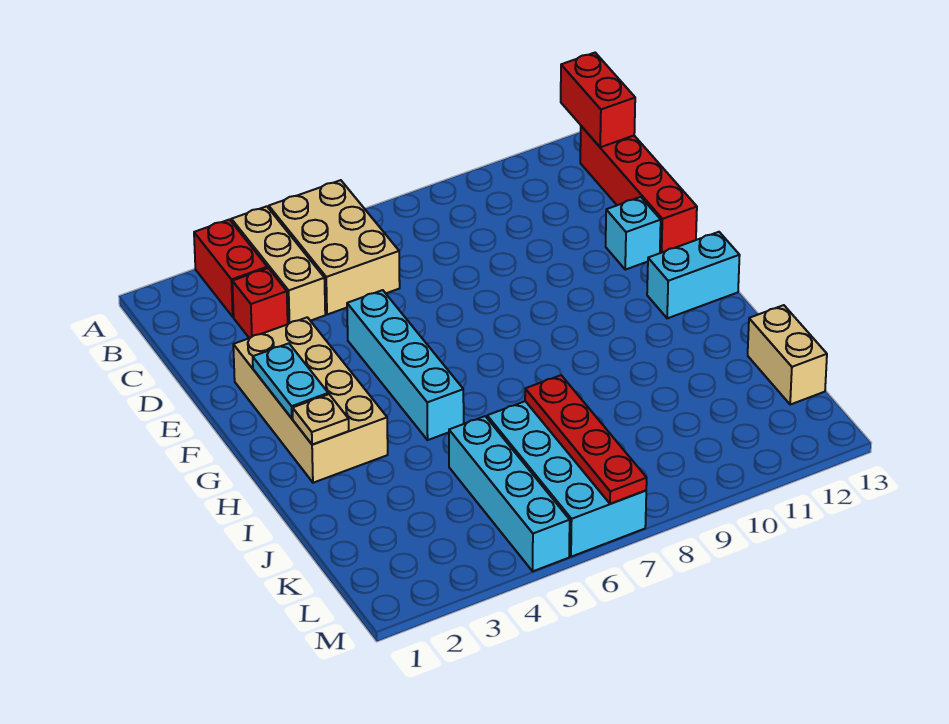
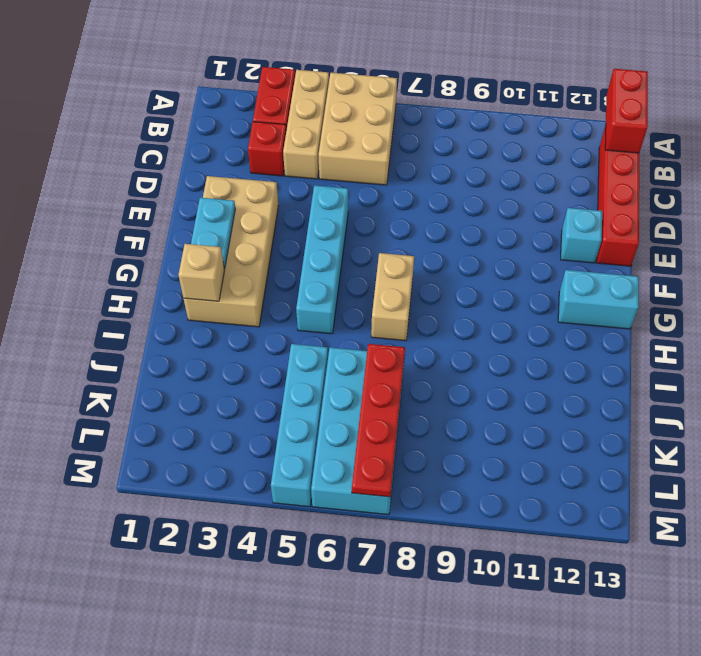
tan 1x1 plate [293,394,349,445] -> tan 1x1 brick [178,244,224,301]
tan 1x2 brick [748,305,827,405] -> tan 1x2 brick moved to [371,253,414,341]

